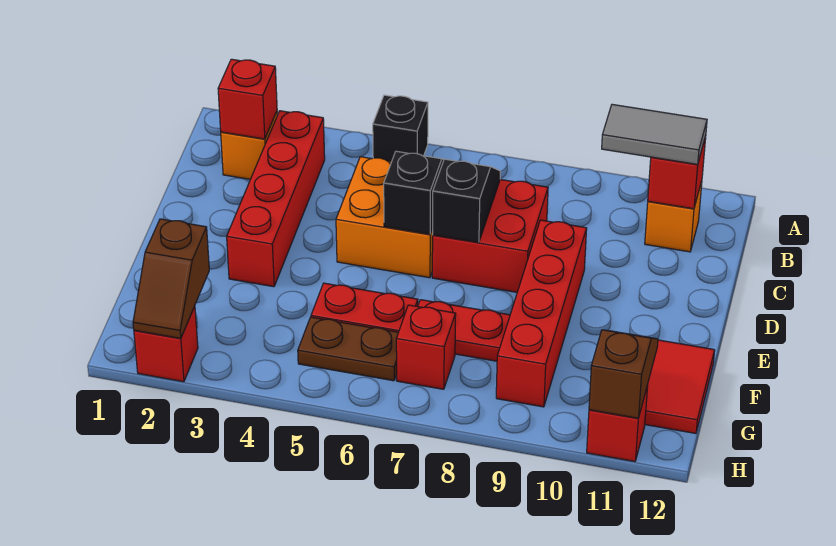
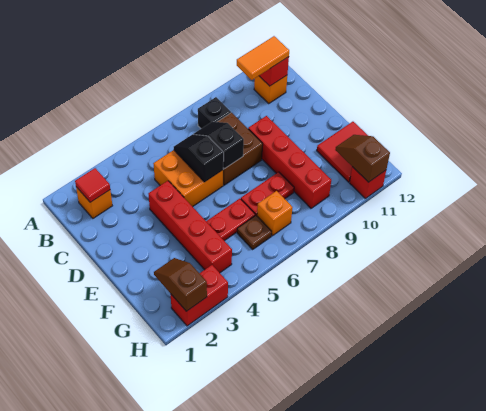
black 1x1 brick [373,95,428,162] -> black 1x1 brick moved to [198,97,231,129]
red 1x1 brick [218,59,277,139] -> red 1x1 tile [75,168,110,202]
red 1x4 brick [227,111,325,287] -> red 1x4 brick moved to [149,181,232,273]
grey 1x2 tile [602,104,707,164] -> orange 1x2 tile [237,36,289,80]
red 2x2 brick [432,179,548,292] -> brown 2x2 brick [218,113,263,185]
brown 1x2 slope [133,219,209,338] -> brown 1x2 slope turned to [154,258,207,311]
brown 1x2 plate [298,317,398,381] -> brown 1x1 plate [237,216,272,249]
red 1x1 brick [396,305,456,389] -> orange 1x1 brick [257,191,293,236]
red 1x1 brick [134,306,198,382] -> red 1x2 brick [171,265,228,326]

